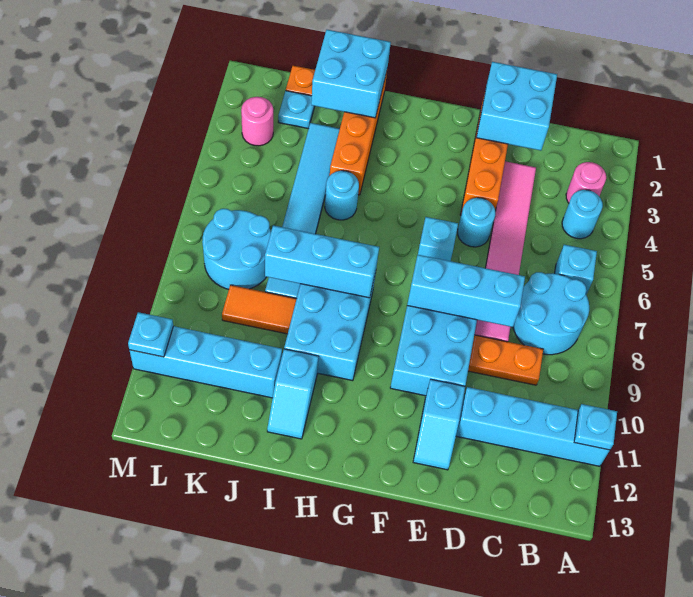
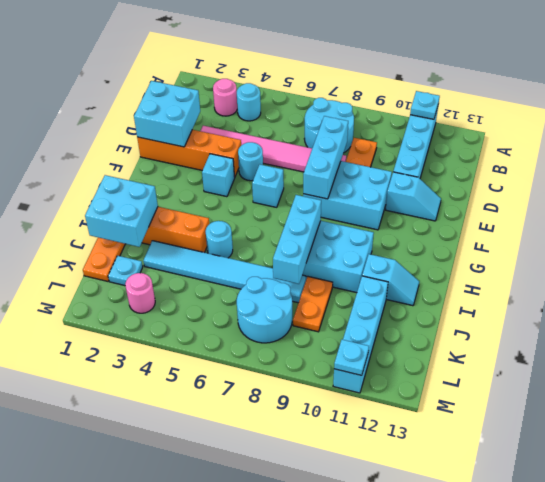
cyan 1x1 brick [555,245,597,295] -> cyan 1x1 brick moved to [202,154,235,197]
orange 1x2 tile [222,285,296,334] -> orange 1x2 plate [293,277,333,332]

